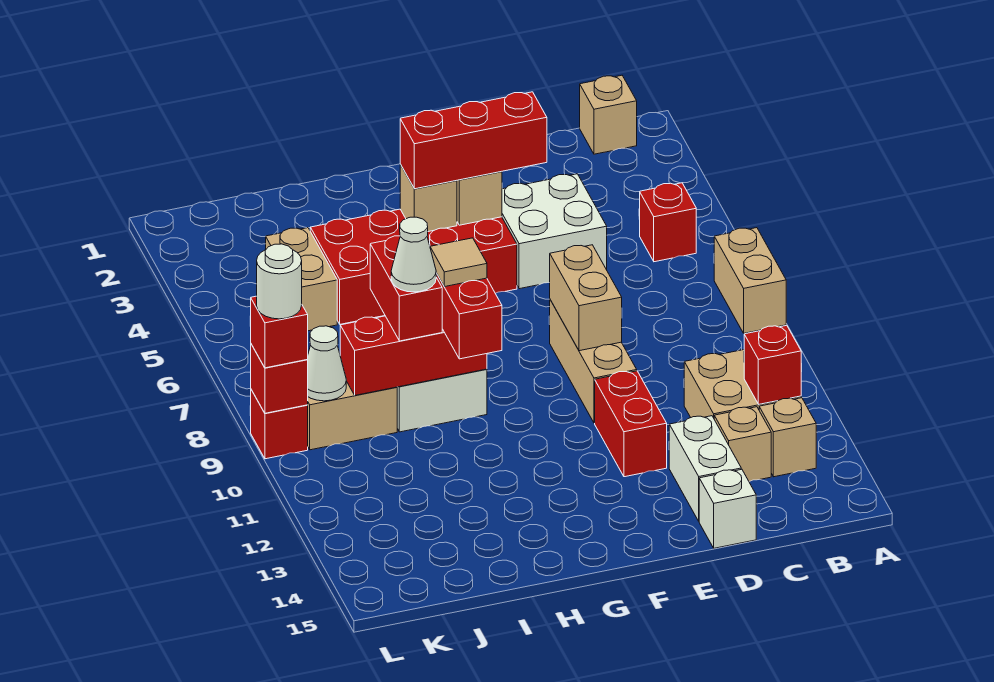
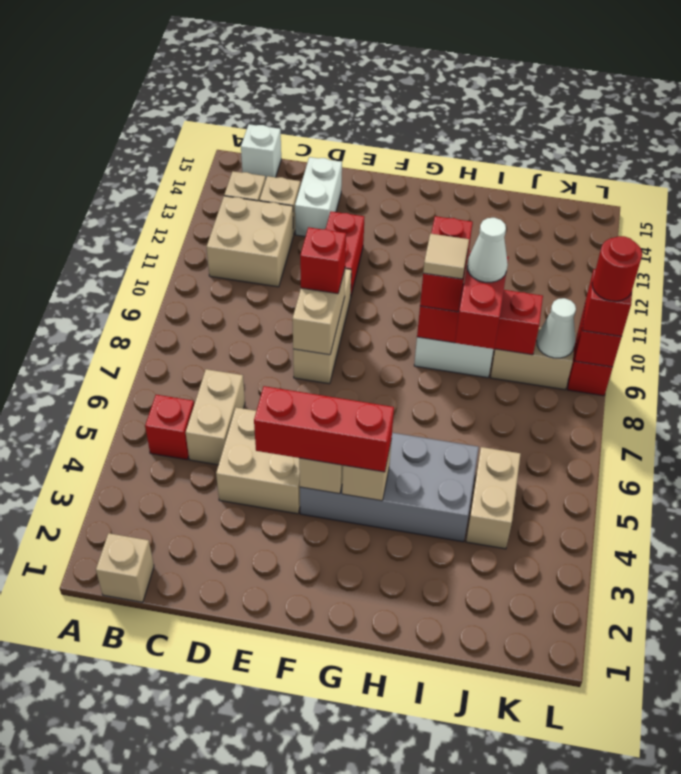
tan 1x2 brick [714,228,786,333] -> tan 1x2 brick moved to [186,369,245,465]
red 1x1 brick [744,325,801,404] -> red 1x1 brick moved to [300,227,346,294]
white 2x2 brick [502,174,607,289] -> tan 2x2 brick [216,408,300,514]
white 1x1 brick [699,469,756,548] -> white 1x1 brick moved to [241,124,281,179]
red 2x4 brick [310,209,517,324] -> grey 2x4 brick [300,433,479,542]
white 1x1 round brick [257,244,302,319] -> red 1x1 round brick [592,236,642,301]

